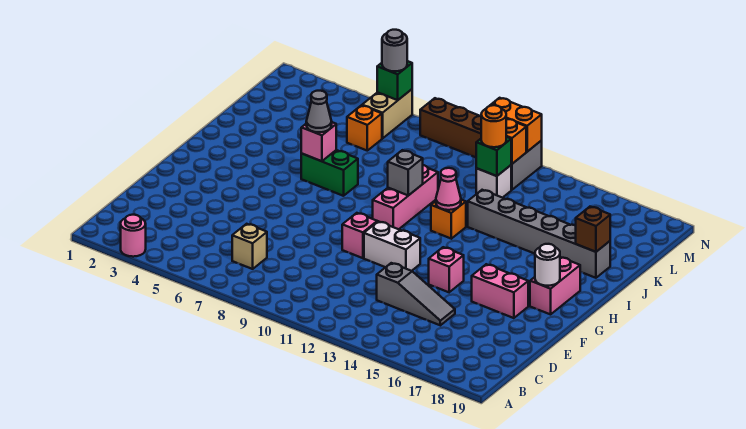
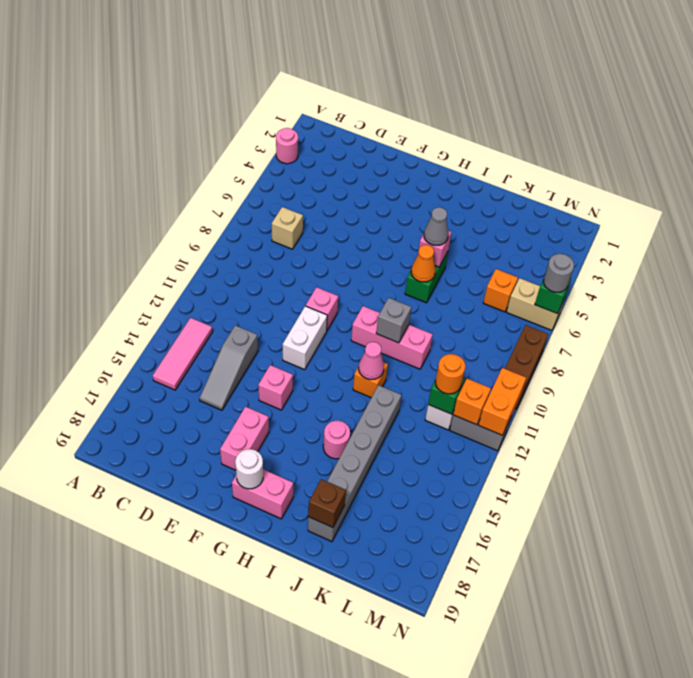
none -> pink 1x3 tile [153,318,212,390]
none -> orange 1x1 cone [411,245,436,282]
none -> pink 1x1 round brick [323,421,350,459]

